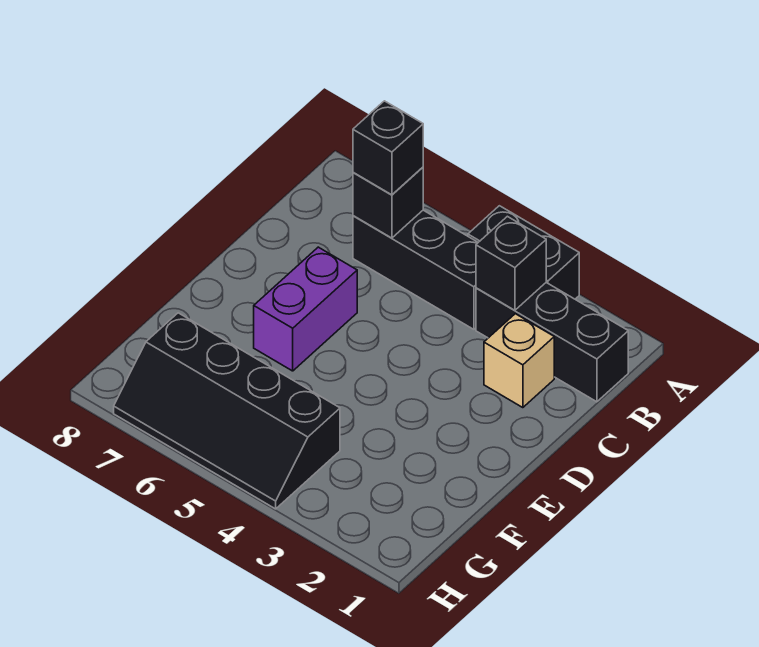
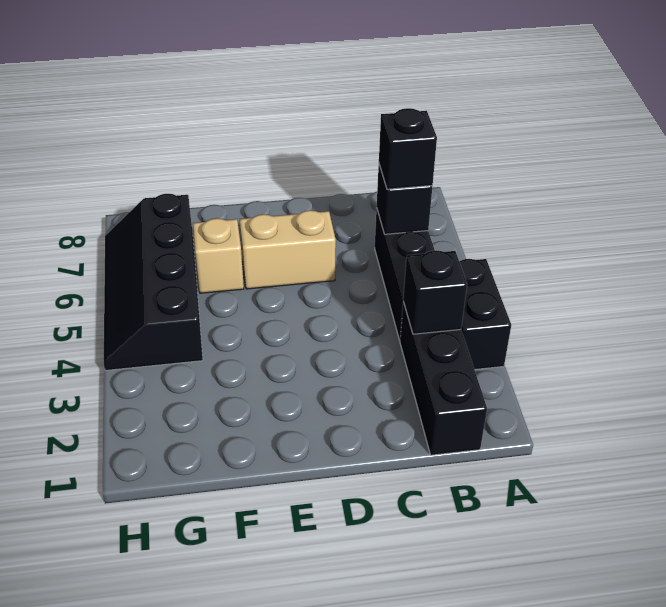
tan 1x1 brick [484,314,554,408] -> tan 1x1 brick moved to [193,218,244,293]
purple 1x2 brick [254,247,357,371] -> tan 1x2 brick [240,210,336,289]

